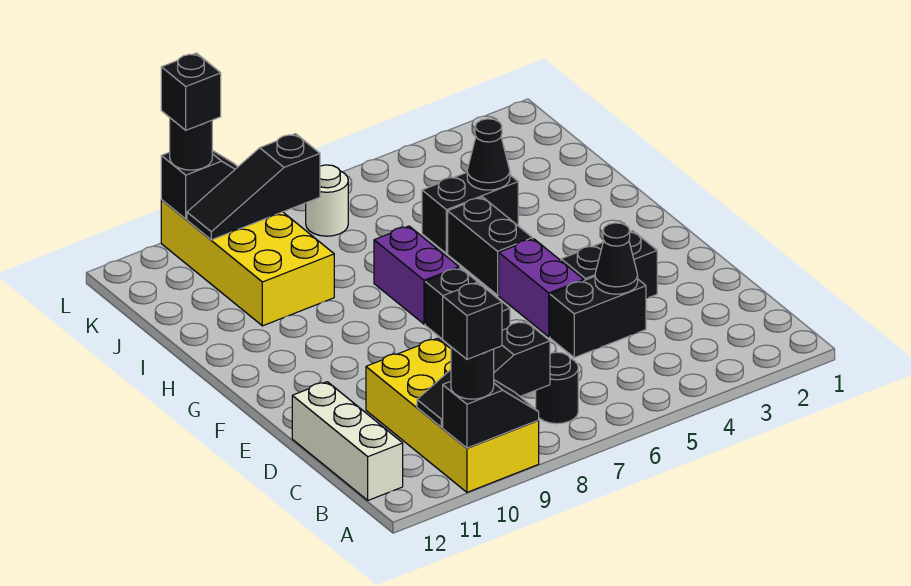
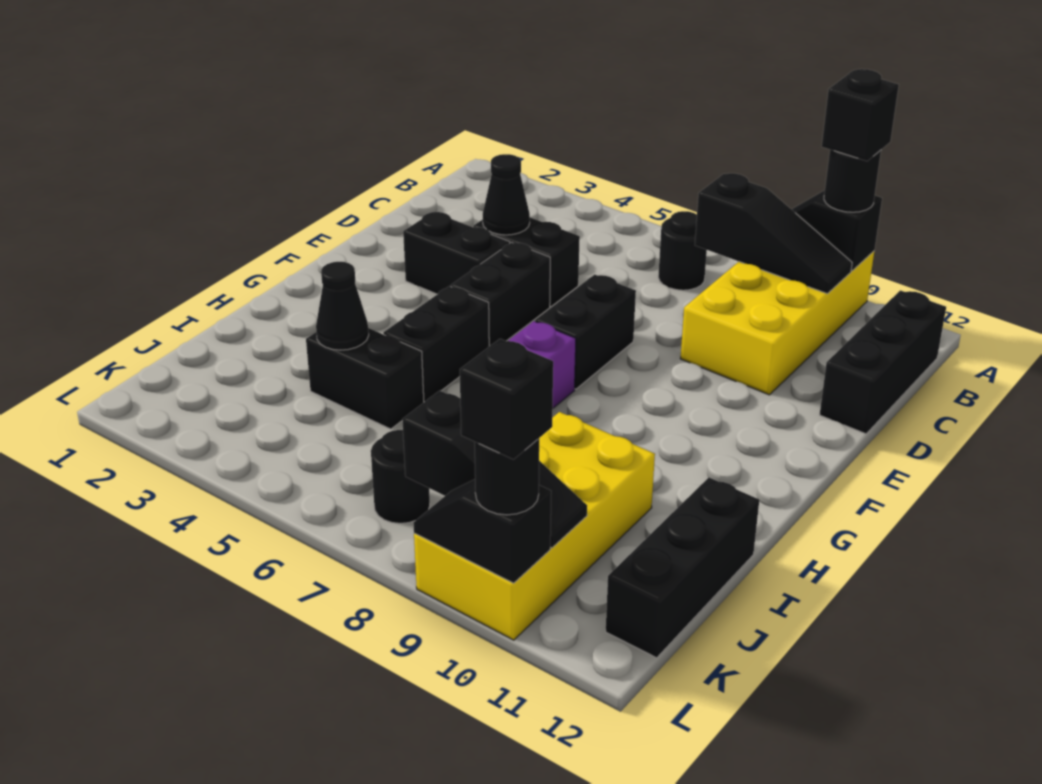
white 1x3 brick [292,382,403,500] -> black 1x3 brick [820,290,946,434]
purple 1x2 brick [499,239,584,337] -> black 1x2 brick [451,242,550,346]
none -> black 1x3 brick [606,478,759,658]
white 1x1 round brick [306,165,348,236] -> black 1x1 round brick [371,430,430,523]

